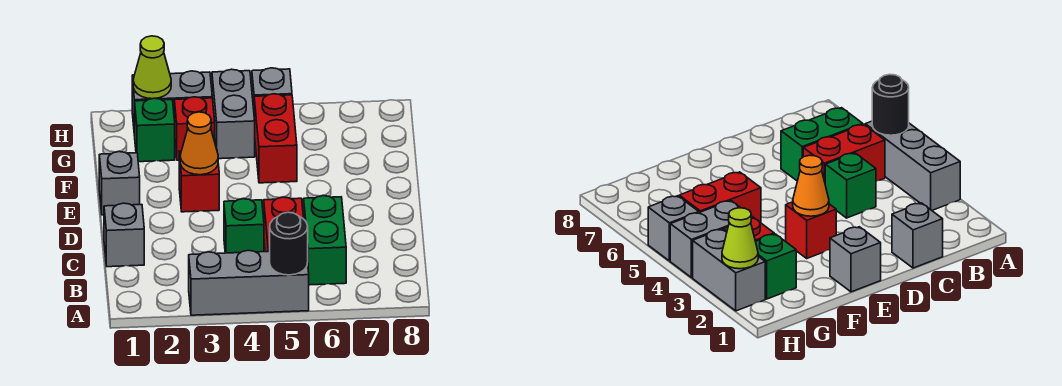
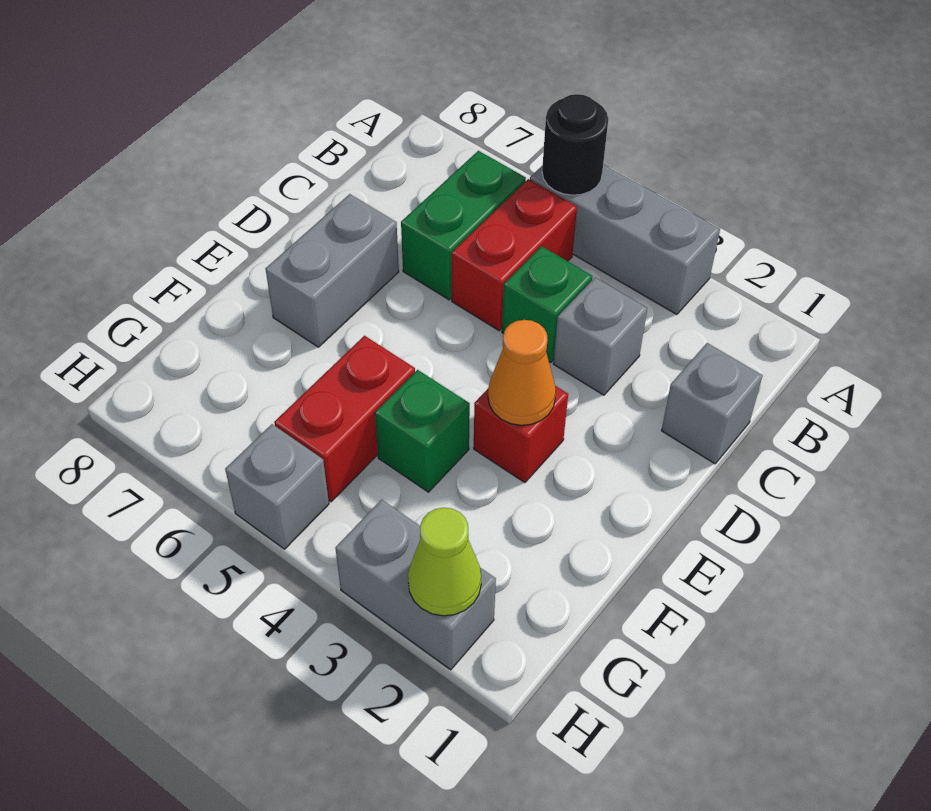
grey 1x1 brick [99,152,140,215] -> grey 1x1 brick moved to [553,278,647,395]
green 1x1 brick [135,98,175,162] -> green 1x1 brick moved to [375,370,470,492]
red 1x1 brick [174,97,215,160] -> none
grey 1x2 brick [212,69,255,159] -> grey 1x2 brick moved to [266,194,399,347]

